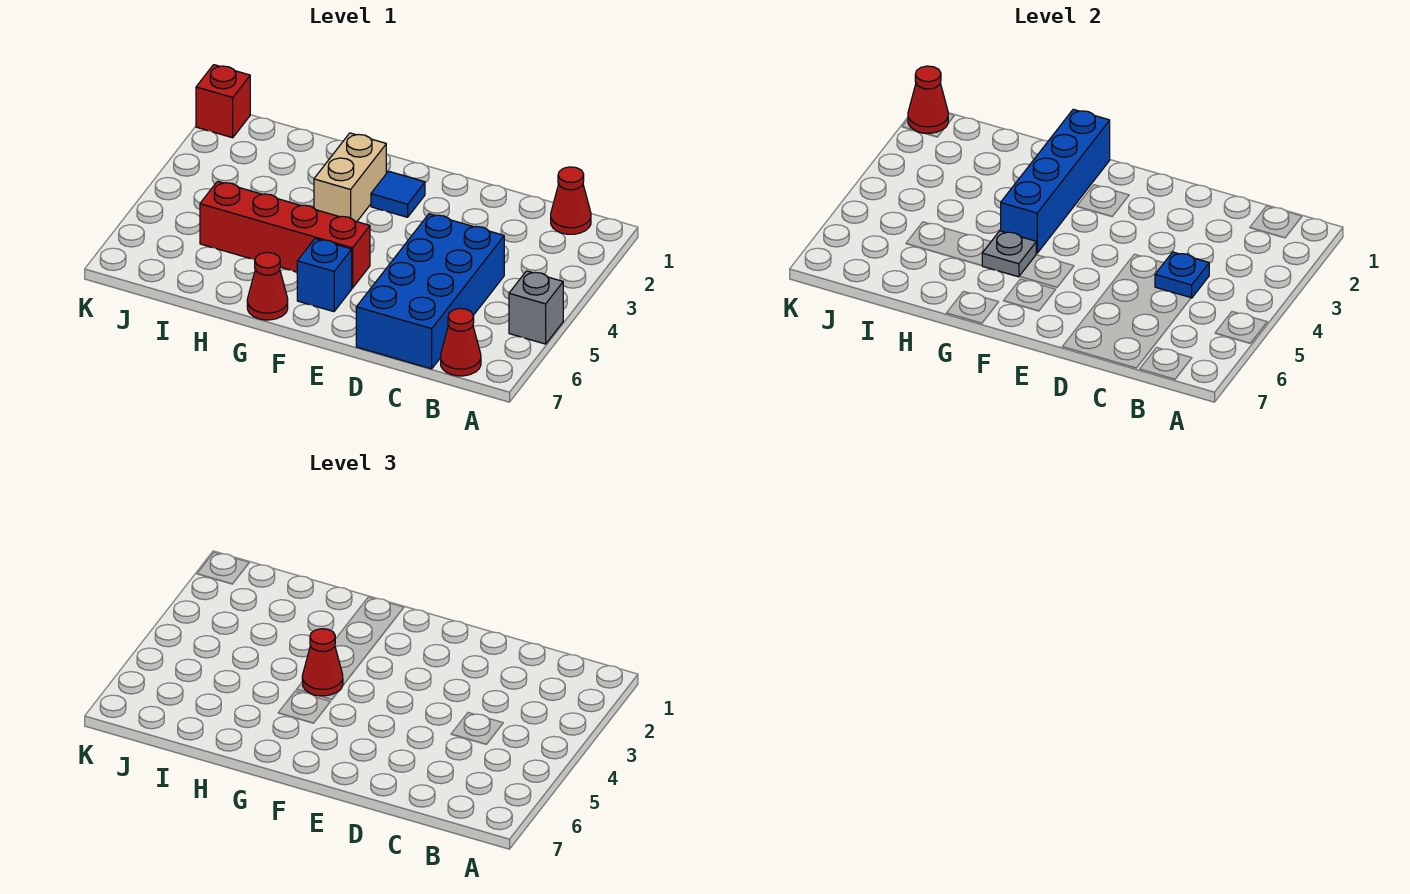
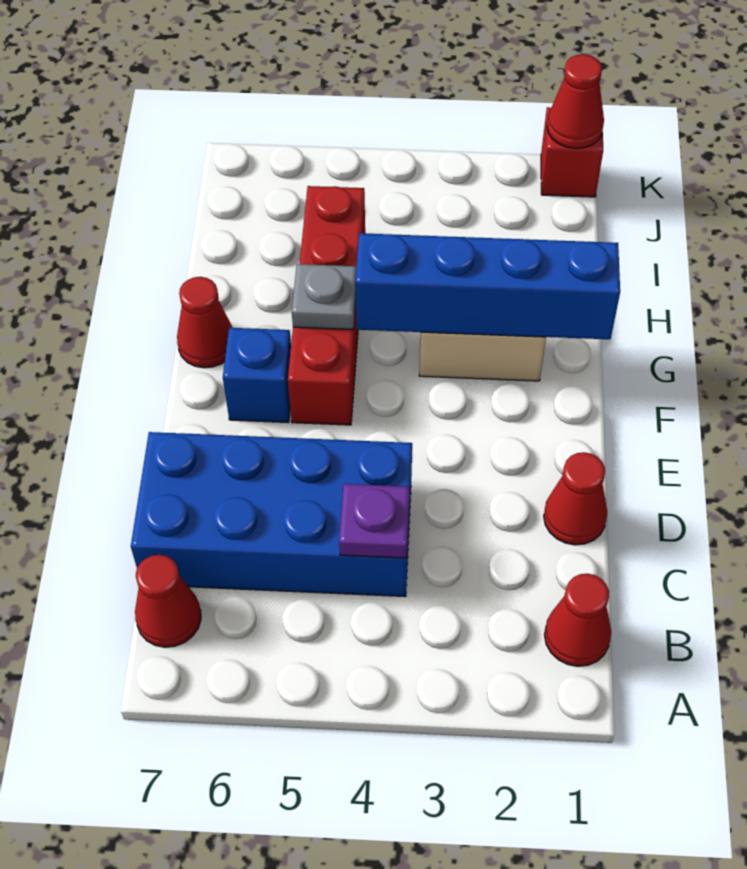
grey 1x1 brick [509,271,563,344] -> none
blue 1x1 plate [1155,252,1209,298] -> purple 1x1 plate [339,484,410,558]
blue 1x1 tile [371,171,425,217] -> none
red 1x1 cone [302,629,343,696] -> red 1x1 cone moved to [544,452,607,545]

